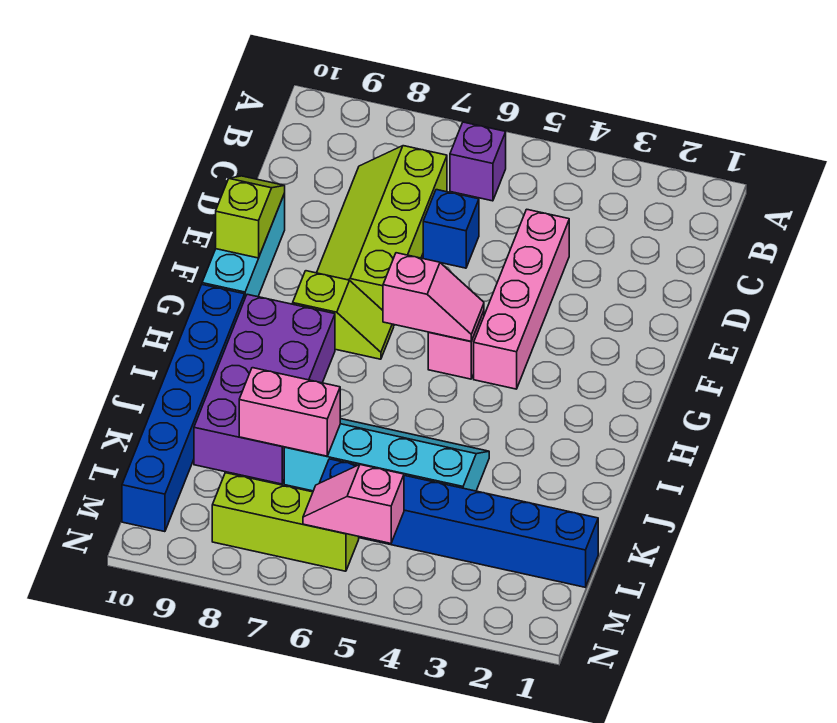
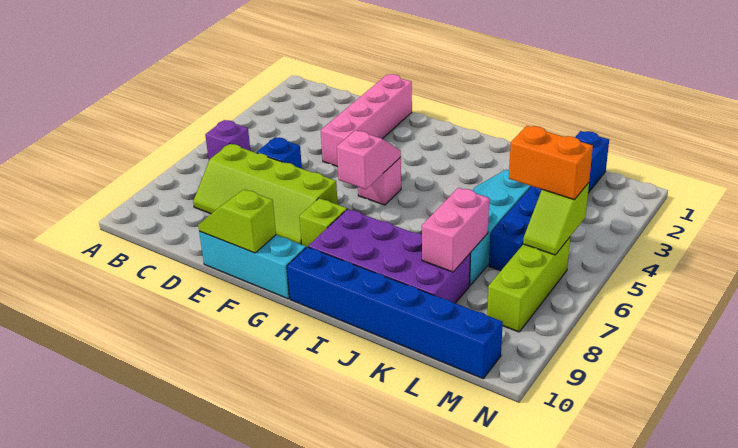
pink 1x4 brick [474,209,569,389] -> pink 1x4 brick turned to [321,74,412,167]
none -> orange 1x2 brick [509,126,593,200]
pink 1x2 slope [303,465,404,543] -> lime 1x2 slope [523,183,589,255]

